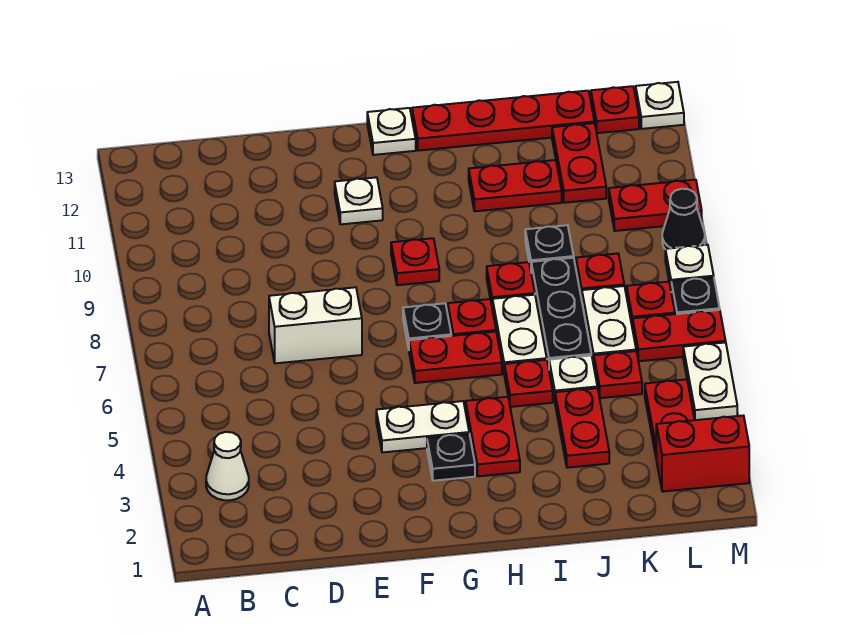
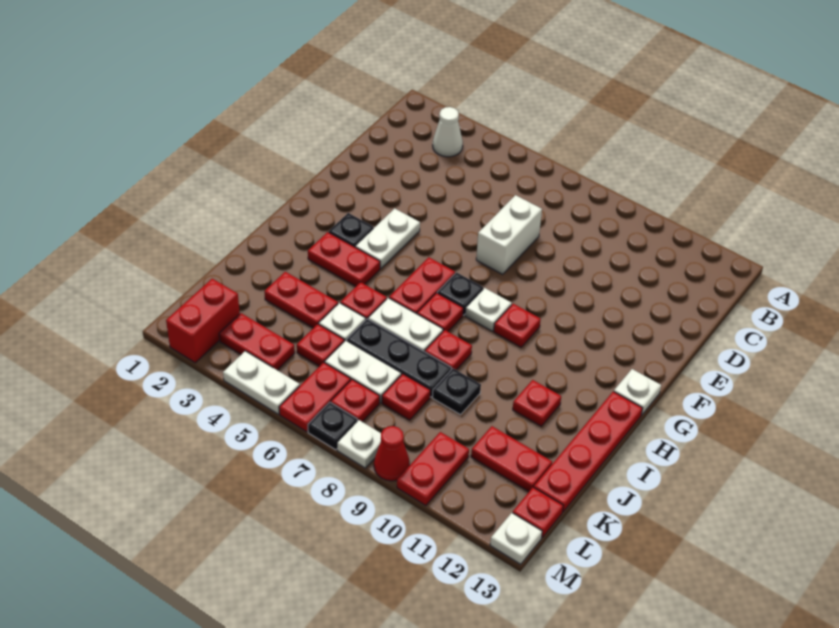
white 1x1 plate [335,177,383,224] -> white 1x1 plate moved to [465,288,512,331]
red 1x2 plate [469,160,562,211] -> red 1x1 plate [513,380,561,426]
black 1x1 cone [662,189,705,249] -> red 1x1 cone [374,426,410,481]

